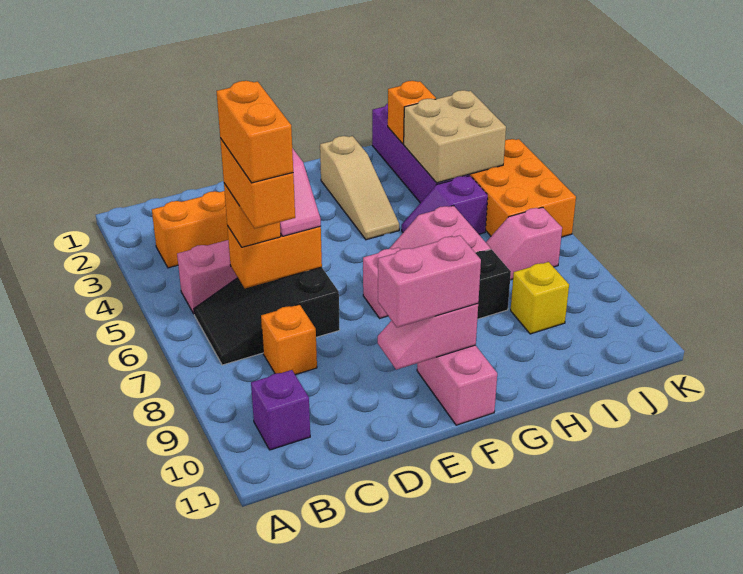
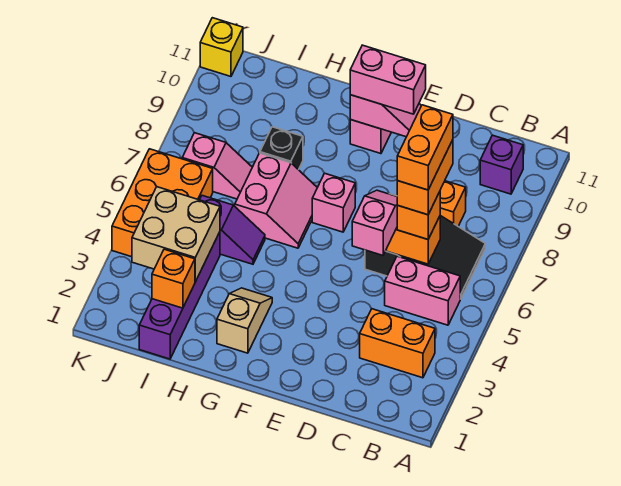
tan 1x3 slope [320,136,399,240] -> tan 1x2 slope [217,288,272,353]
yellow 1x1 brick [511,262,569,334] -> yellow 1x1 brick moved to [200,18,243,76]

